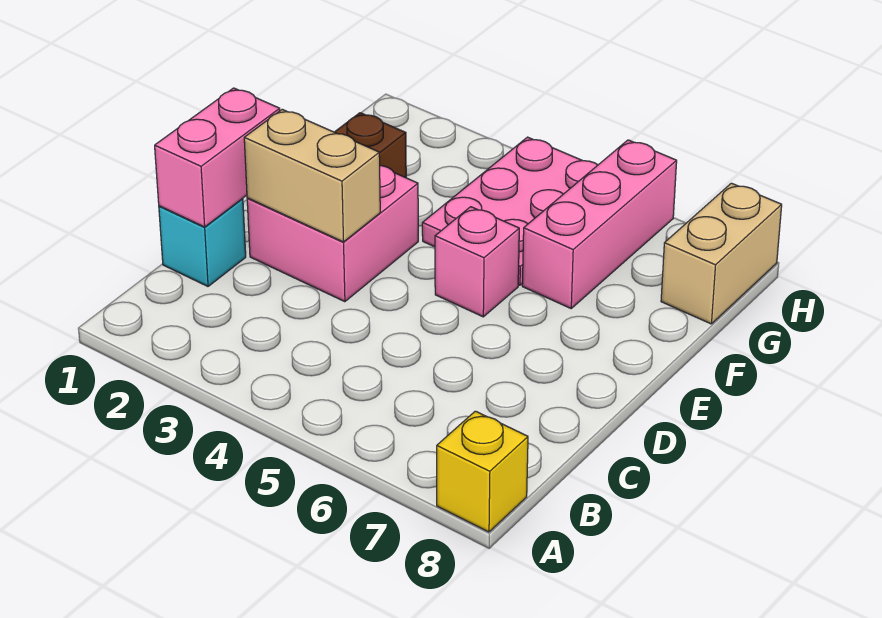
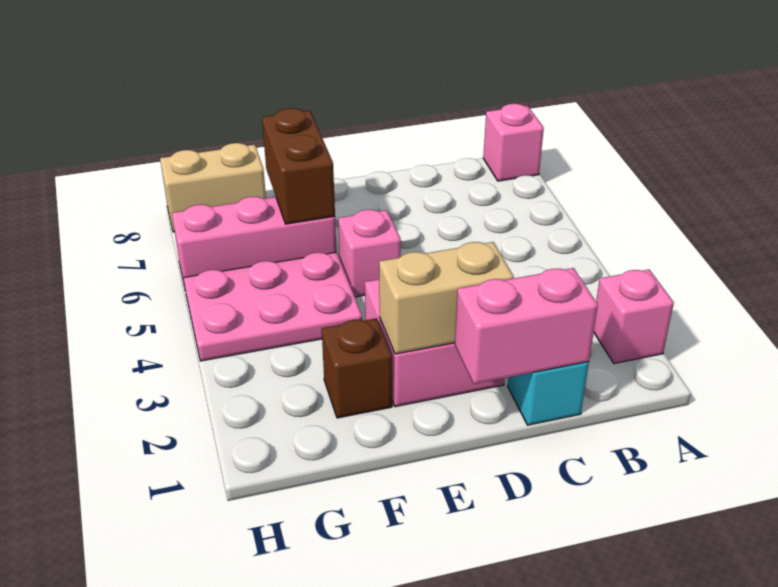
none -> pink 1x1 brick [594,270,674,363]
yellow 1x1 brick [437,411,528,532] -> pink 1x1 brick [483,104,544,181]
tan 1x2 brick [244,109,380,242] -> tan 1x2 brick turned to [379,242,514,354]
none -> brown 1x2 brick [262,108,335,224]

